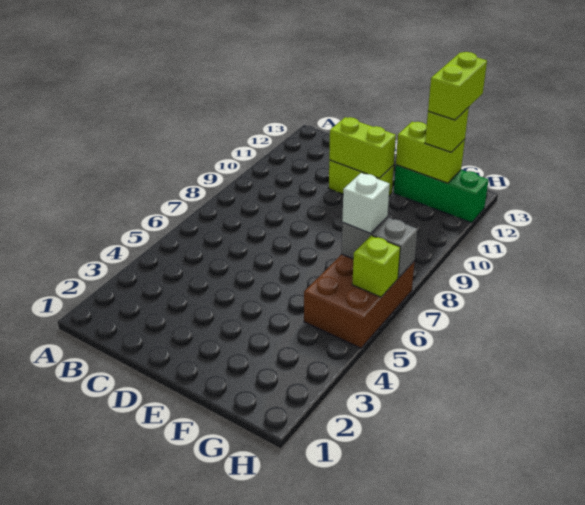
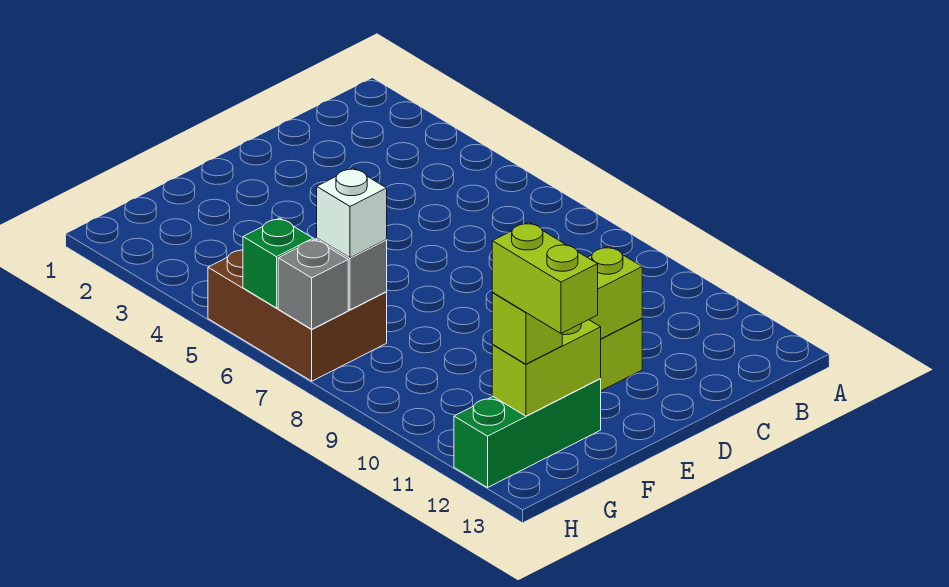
lime 1x1 brick [352,235,400,297] -> green 1x1 brick [243,218,313,308]

